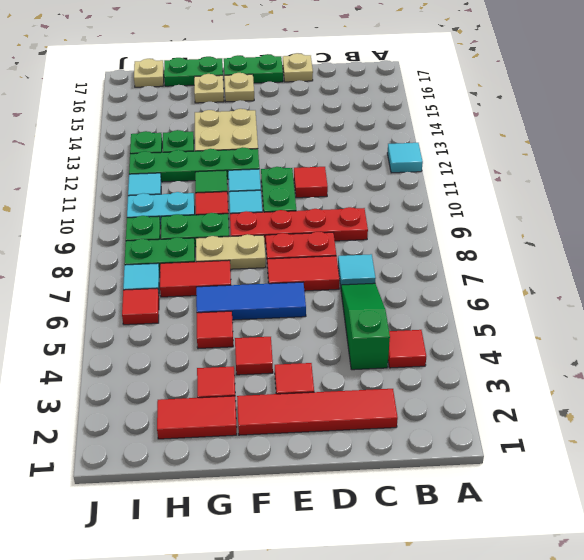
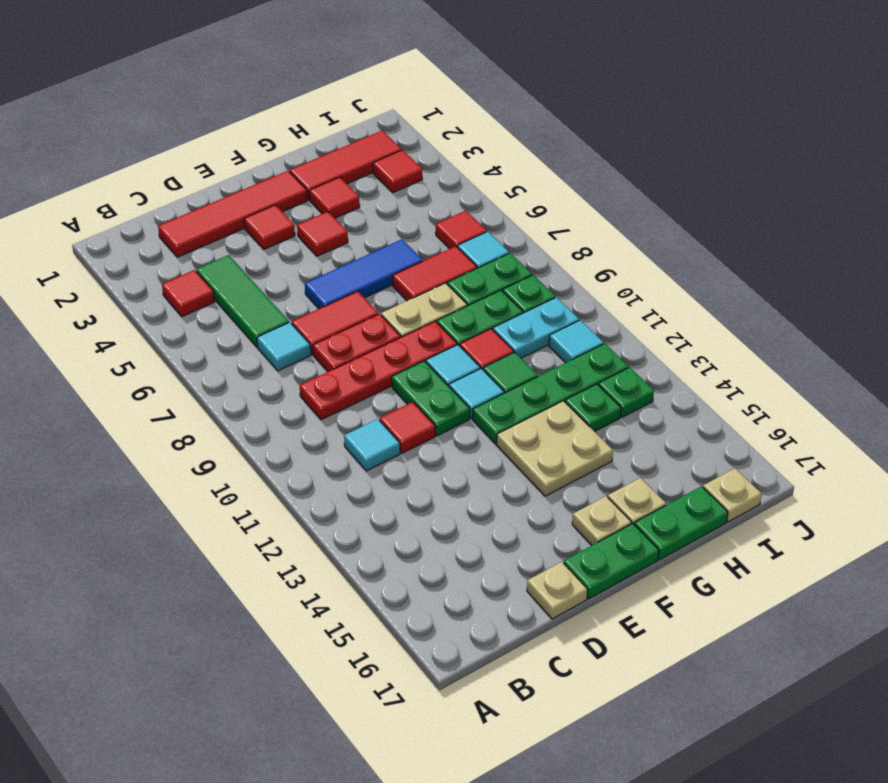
cyan 1x1 tile [387,143,423,173] -> cyan 1x1 tile moved to [344,419,400,471]
green 1x3 slope [341,283,390,370] -> green 1x3 tile [196,255,289,347]
red 1x2 tile [157,396,237,439] -> red 1x3 tile [290,131,402,200]
red 1x1 tile [197,311,233,349] -> red 1x1 tile moved to [373,150,422,193]

